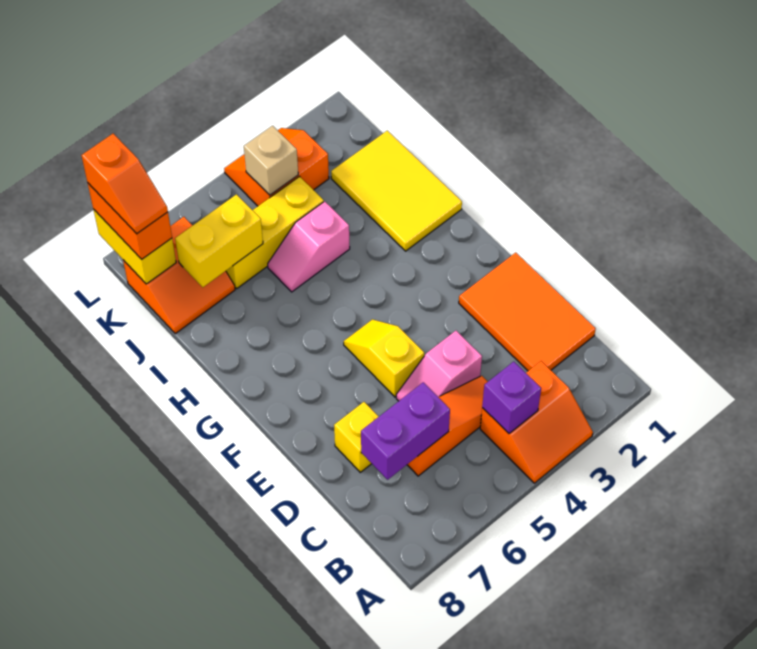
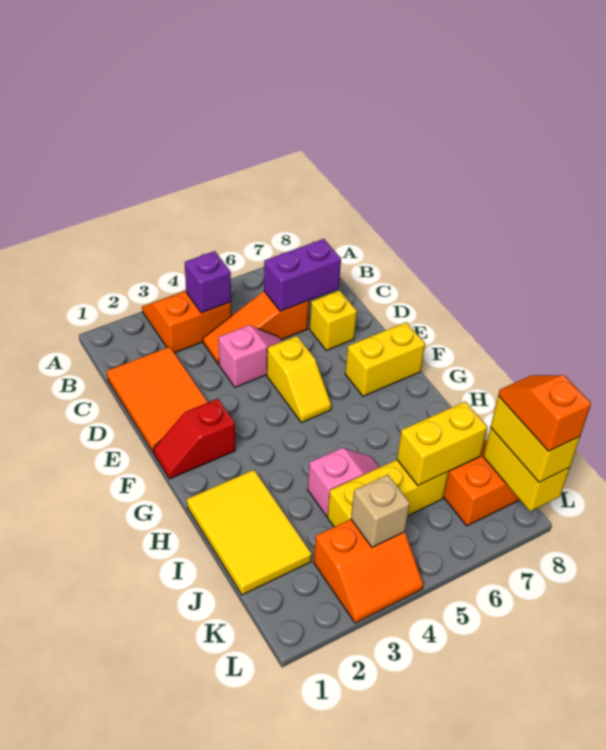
none -> red 1x2 slope [153,399,235,479]
none -> yellow 1x2 brick [345,322,425,396]
orange 1x2 brick [88,183,172,259] -> yellow 1x2 brick [491,396,580,482]

